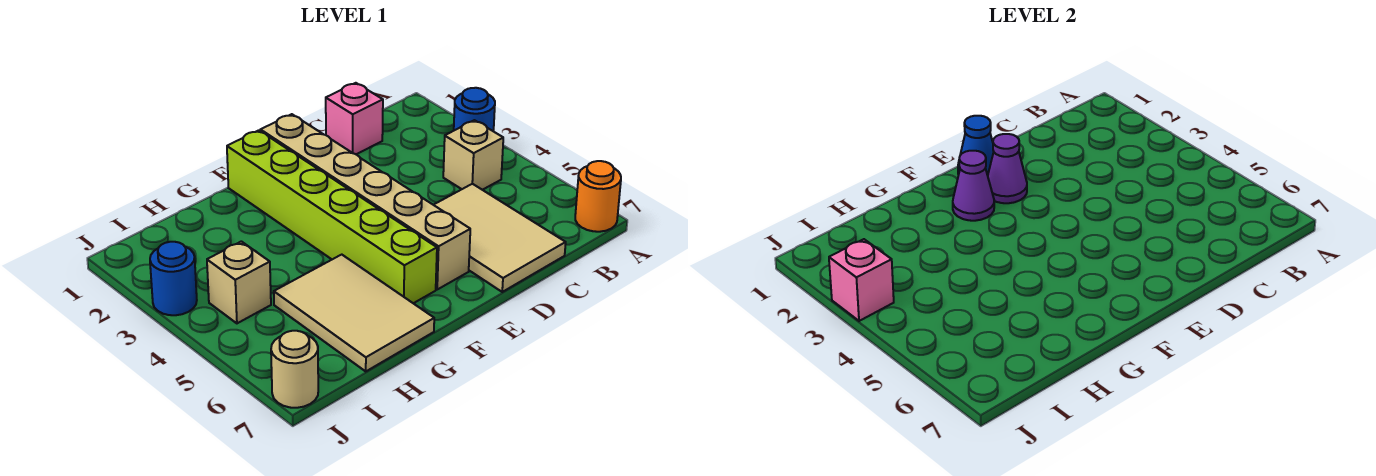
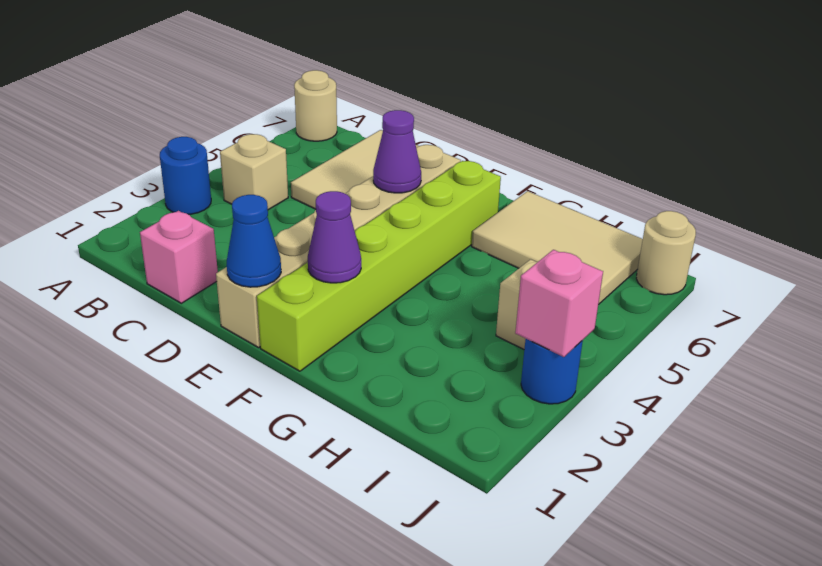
orange 1x1 round brick [575,161,621,232] -> tan 1x1 round brick [294,70,337,141]
purple 1x1 cone [988,134,1027,203] -> purple 1x1 cone moved to [373,110,421,193]
tan 2x3 tile [274,255,434,371] -> tan 2x3 tile turned to [472,191,643,305]

